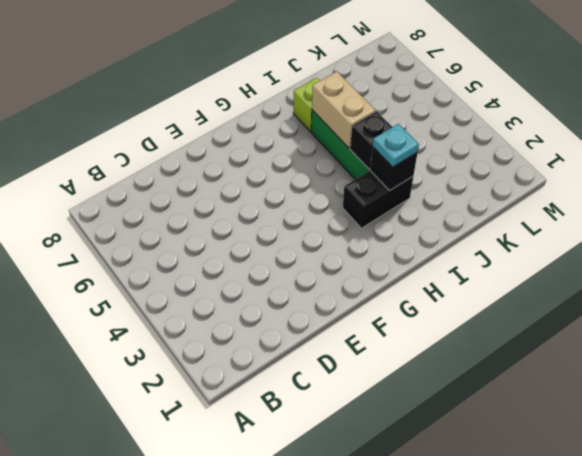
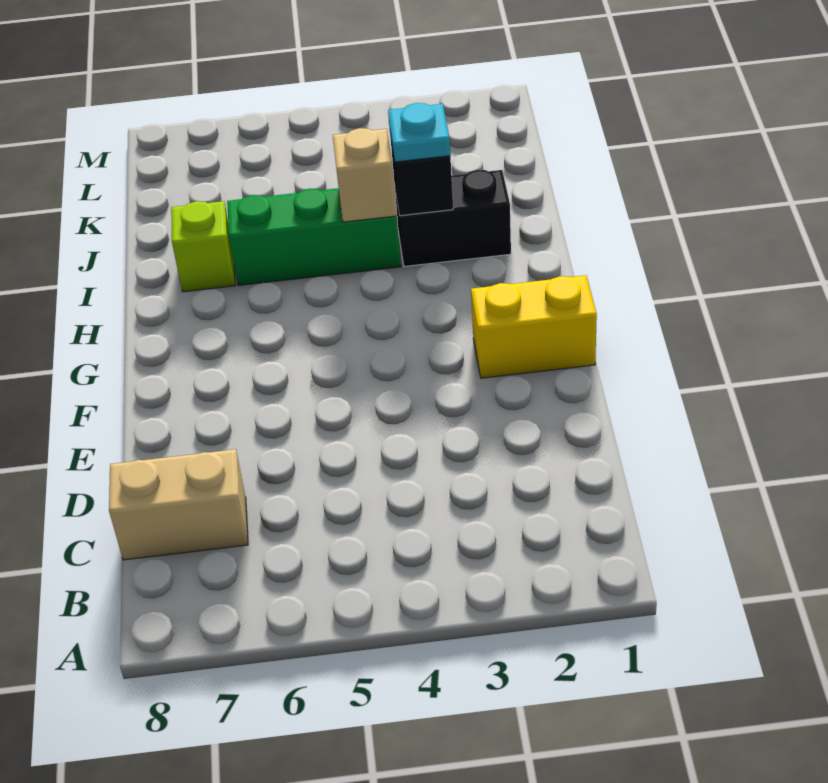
none -> yellow 1x2 brick [471,275,597,378]
black 1x2 brick [343,171,413,228] -> black 1x2 brick turned to [394,170,511,267]
black 1x1 brick [350,111,392,169] -> tan 1x1 brick [333,128,397,222]
tan 1x2 brick [312,72,376,148] -> tan 1x2 brick moved to [109,449,248,560]

